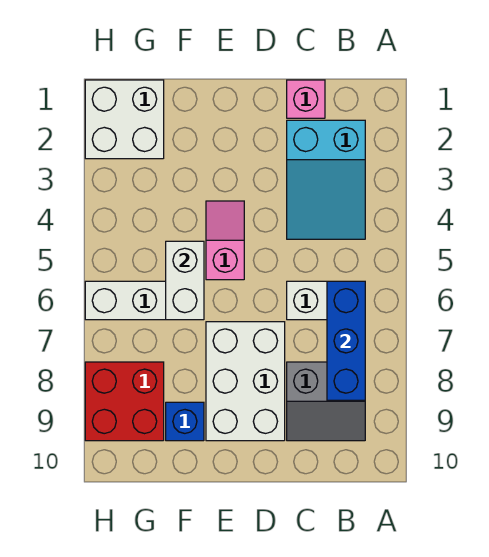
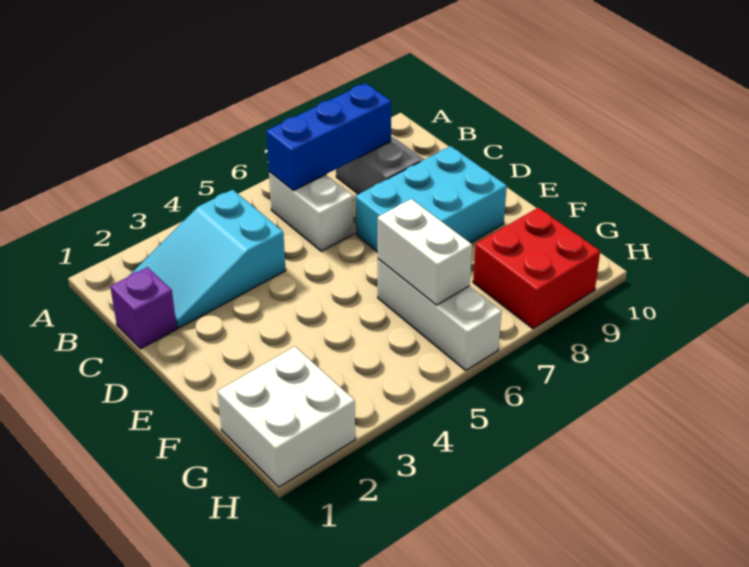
cyan 2x3 slope [287,120,365,239] -> cyan 2x3 slope turned to [130,190,286,328]
pink 1x1 brick [287,80,325,118] -> purple 1x1 brick [110,267,177,349]
white 2x3 brick [206,322,285,441] -> cyan 2x3 brick [356,146,507,252]
pink 1x2 slope [206,201,244,280] -> none
white 1x2 brick [166,241,204,320] -> white 1x2 brick turned to [378,199,472,305]
blue 1x1 brick [166,402,204,441] -> none

